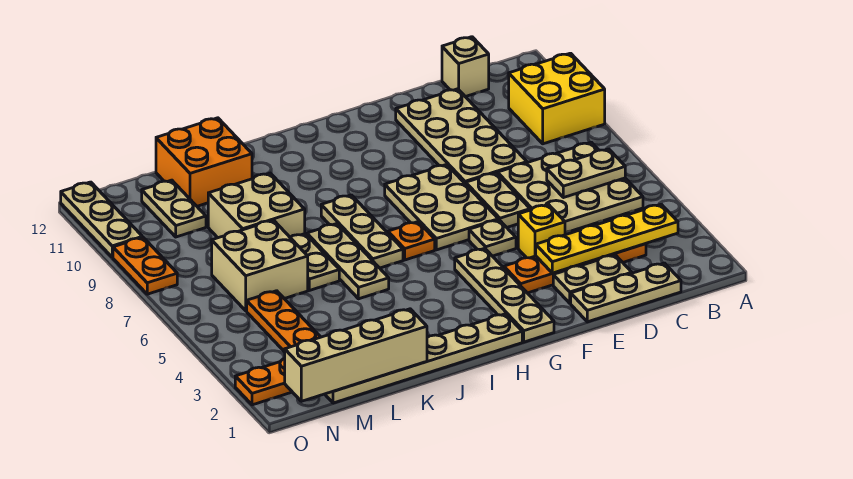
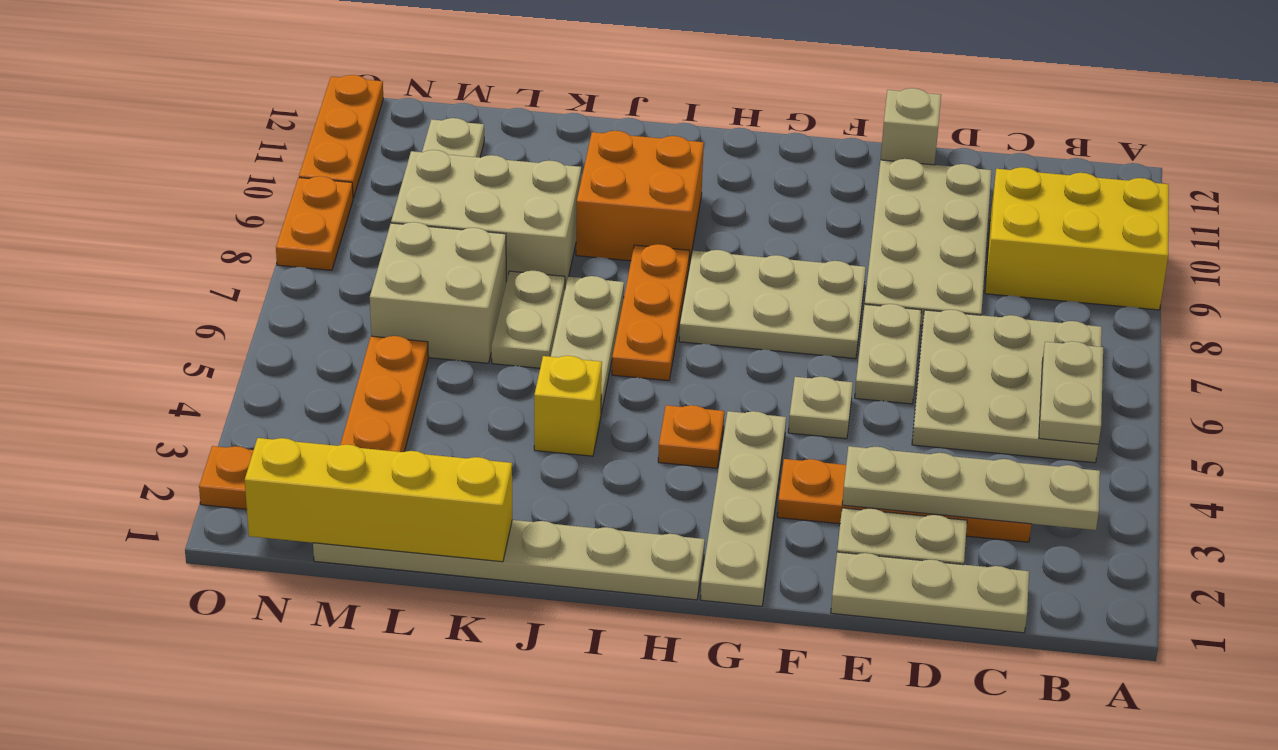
yellow 2x2 brick [509,53,605,144] -> yellow 2x3 brick [985,167,1169,310]
yellow 1x4 plate [536,204,678,273] -> tan 1x4 plate [842,446,1100,530]
tan 1x2 plate [547,149,625,198] -> tan 1x2 plate turned to [1039,341,1103,444]
tan 1x1 brick [442,37,489,97] -> tan 1x1 brick moved to [881,88,941,165]
yellow 1x1 brick [518,204,565,258] -> yellow 1x1 brick moved to [534,356,602,456]
tan 2x3 plate [385,164,498,250] -> tan 2x3 plate turned to [679,250,866,359]
orange 1x1 plate [388,222,435,260] -> orange 1x1 plate moved to [658,405,724,468]
tan 1x3 plate [321,195,403,268] -> orange 1x3 plate [612,244,690,381]
tan 1x4 brick [285,309,427,401] -> yellow 1x4 brick [245,438,512,562]
tan 2x2 brick [208,173,305,238] -> tan 2x3 brick [391,150,581,288]
orange 2x2 brick [156,118,252,206] -> orange 2x2 brick moved to [576,131,704,265]
tan 1x3 plate [61,182,142,257] -> orange 1x3 plate [299,75,383,198]

